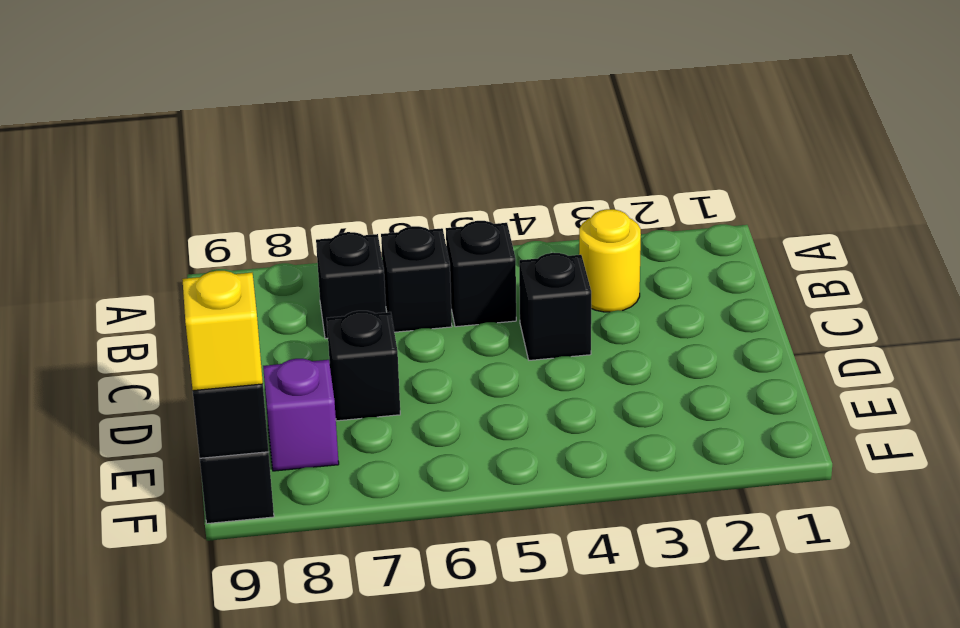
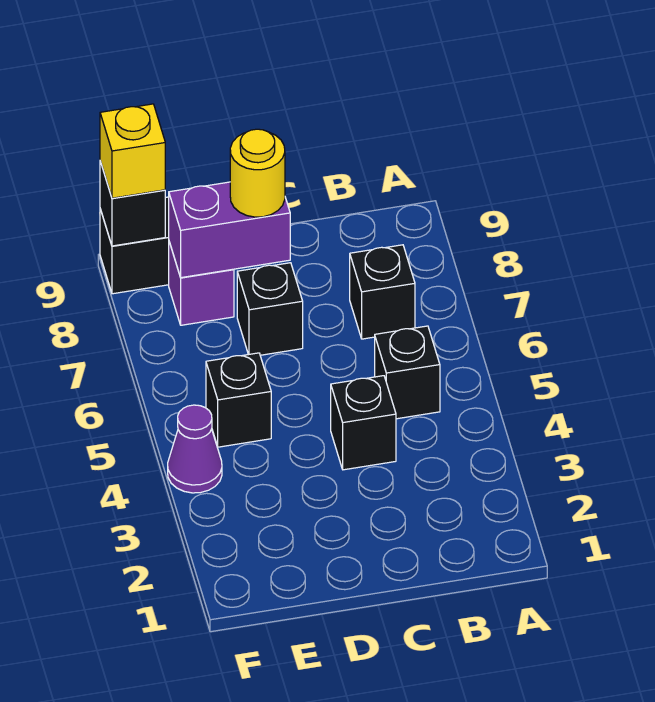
yellow 1x1 round brick [579,209,641,312] -> yellow 1x1 round brick moved to [230,129,285,217]
black 1x1 brick [381,226,452,332] -> black 1x1 brick moved to [206,353,271,447]
none -> purple 1x2 brick [169,182,290,278]
none -> purple 1x1 cone [168,405,222,493]

